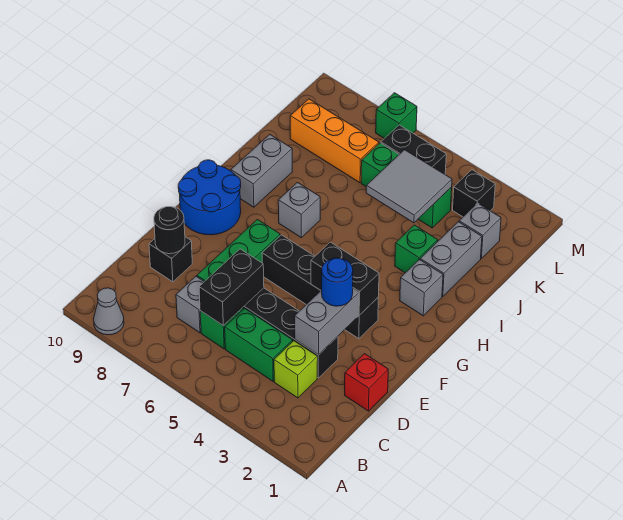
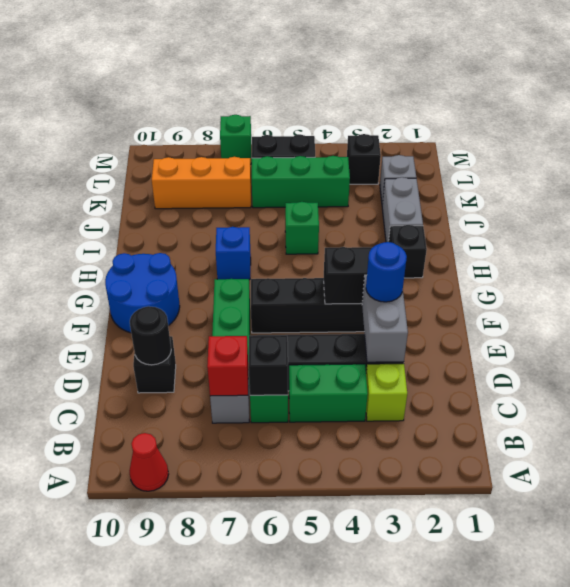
grey 1x1 cone [94,288,124,335] -> red 1x1 cone [129,433,169,491]
black 1x2 brick [199,249,264,326] -> black 1x1 brick [248,335,288,395]
red 1x1 brick [345,354,388,411] -> red 1x1 brick moved to [207,336,248,396]
grey 1x1 brick [400,260,443,316] -> black 1x1 brick [389,225,427,278]
grey 1x1 brick [278,182,320,238] -> blue 1x1 brick [216,227,251,280]
grey 1x2 brick [231,134,292,207] -> none
green 1x1 brick [395,225,438,273] -> green 1x1 brick moved to [285,202,319,254]
grey 2x2 tile [366,150,452,223] -> none

